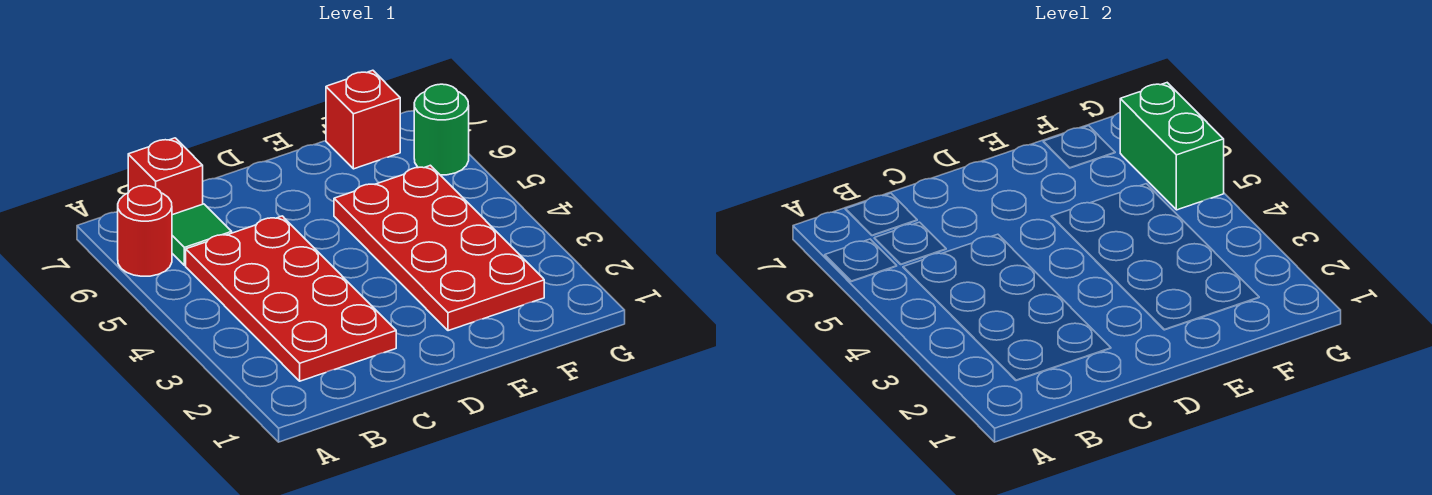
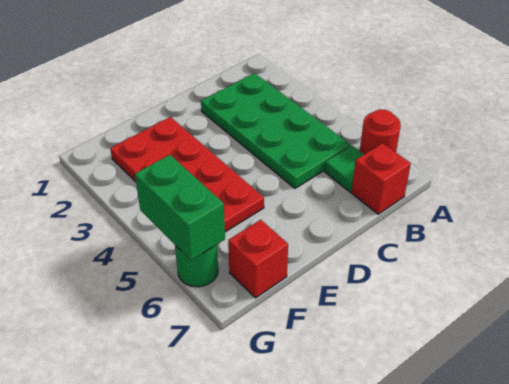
red 2x4 plate [186,216,396,381] -> green 2x4 plate [201,73,350,188]

